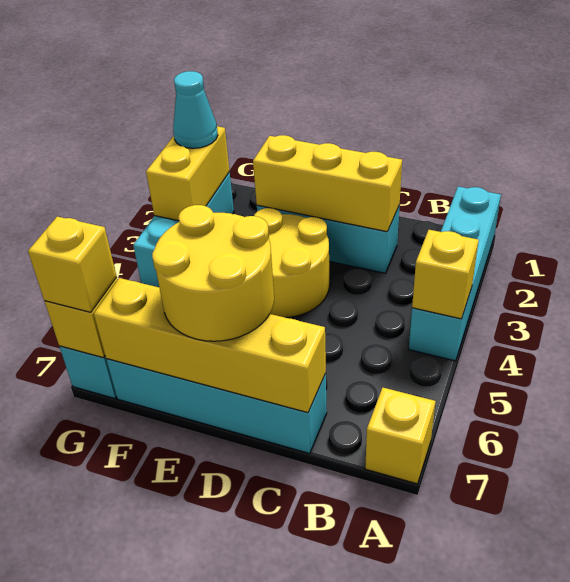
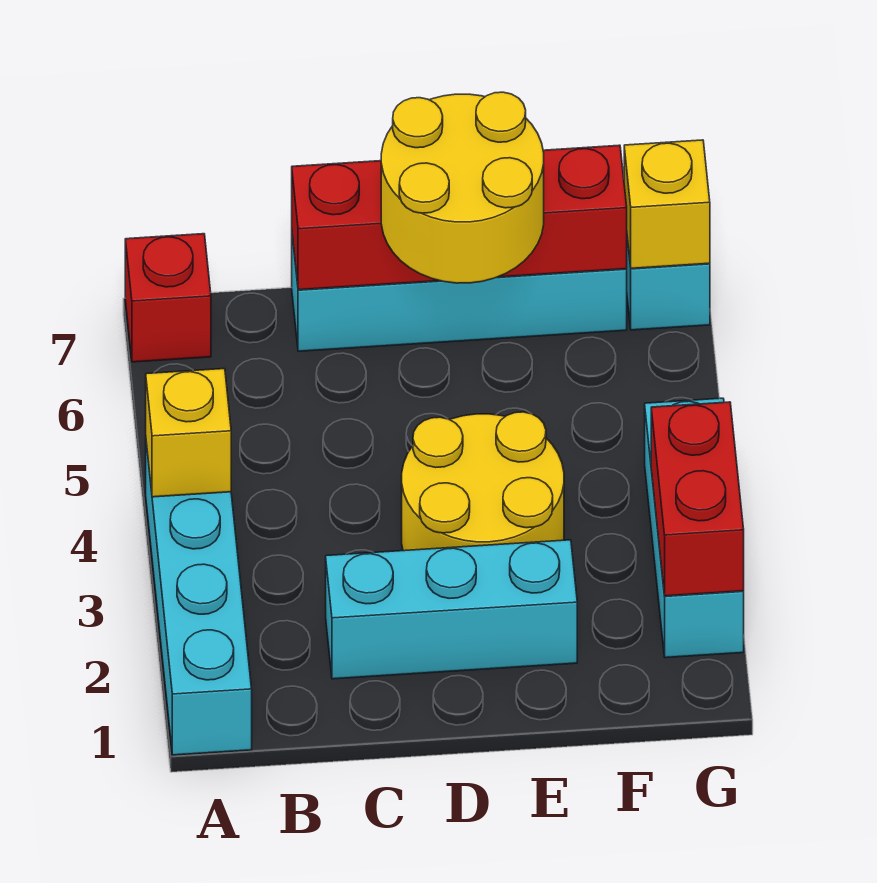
yellow 1x1 brick [365,388,436,484] -> red 1x1 brick [125,234,211,362]
yellow 1x3 brick [253,135,402,232] -> none
yellow 1x4 brick [94,278,326,413] -> red 1x4 brick [292,145,627,290]
yellow 1x2 brick [146,126,230,221] -> red 1x2 brick [651,402,744,596]
cyan 1x1 cone [173,71,218,148] -> none
yellow 1x1 brick [28,217,117,312] -> none

